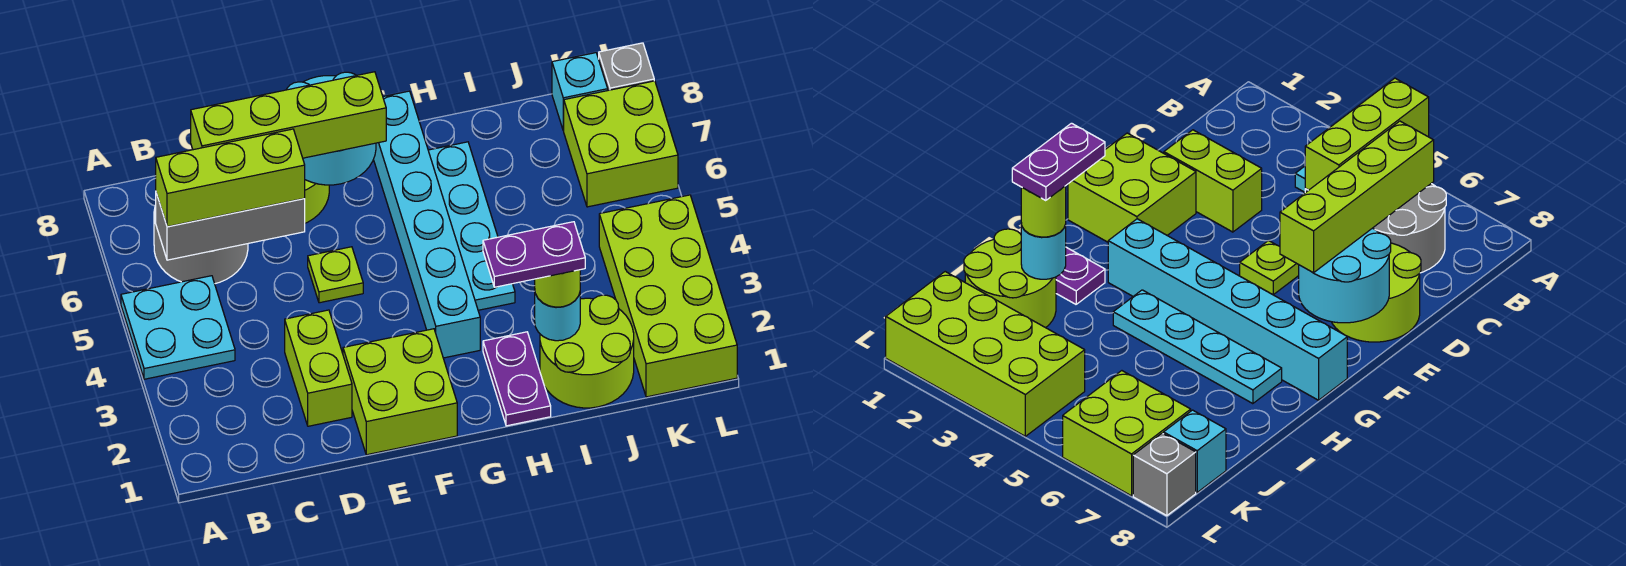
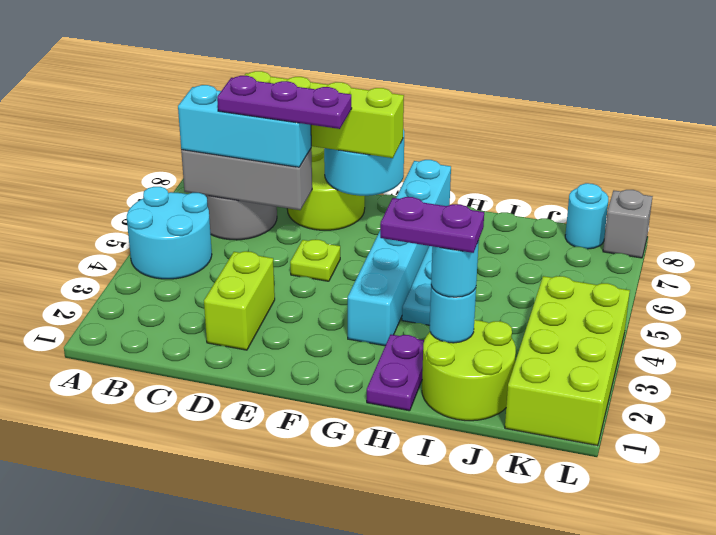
cyan 2x2 plate [121,276,235,379] -> cyan 2x2 round brick [127,187,212,279]
lime 1x3 brick [156,129,305,227] -> cyan 1x3 brick [178,85,311,167]
none -> purple 1x3 plate [217,76,352,129]
lime 2x2 brick [343,329,457,455] -> none
lime 1x1 round brick [535,270,580,307] -> cyan 1x1 round brick [431,241,479,297]
lime 2x2 brick [564,81,678,207] -> none
cyan 1x1 brick [552,53,608,131] -> cyan 1x1 round brick [565,183,608,249]

